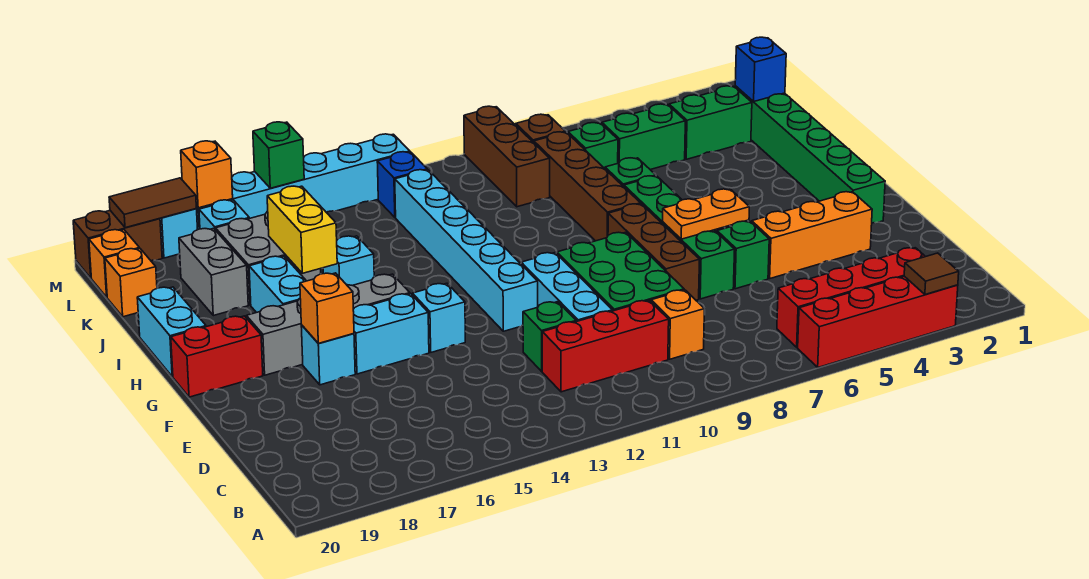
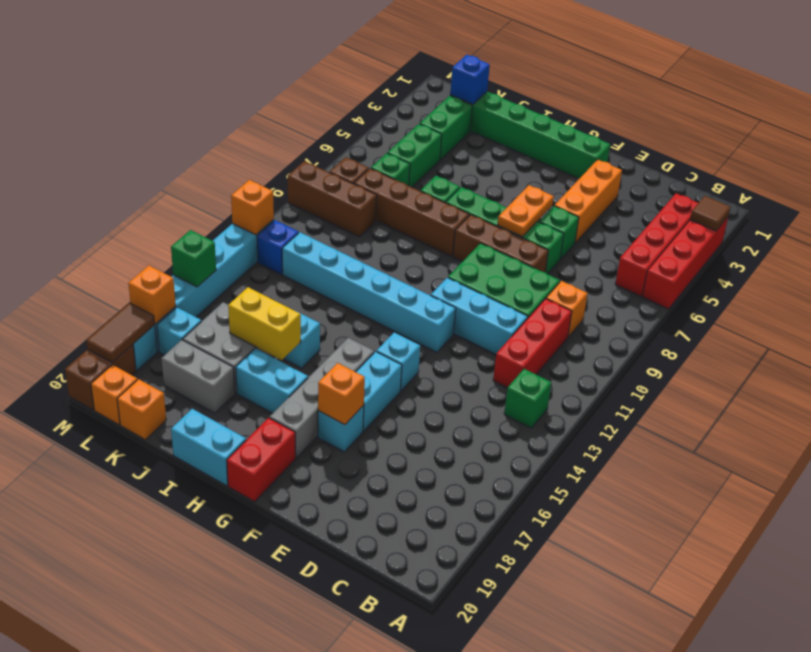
green 1x1 brick [523,302,576,371] -> green 1x1 brick moved to [504,369,551,428]
none -> orange 1x1 brick [231,180,274,235]

